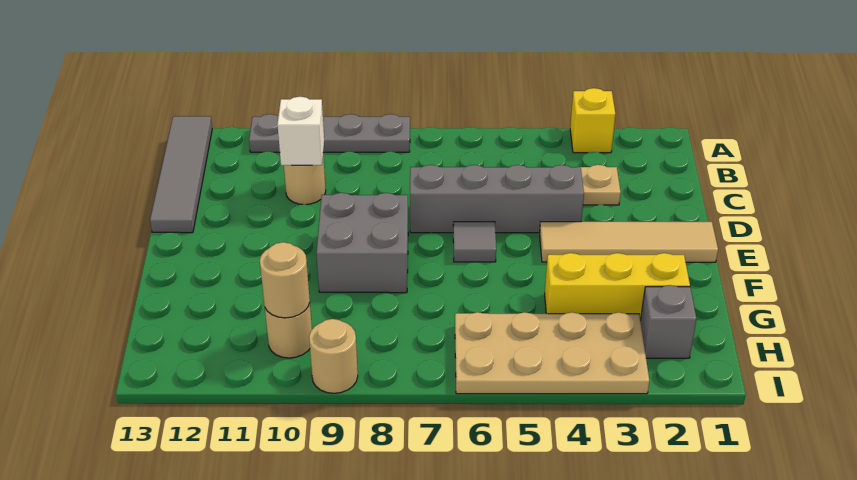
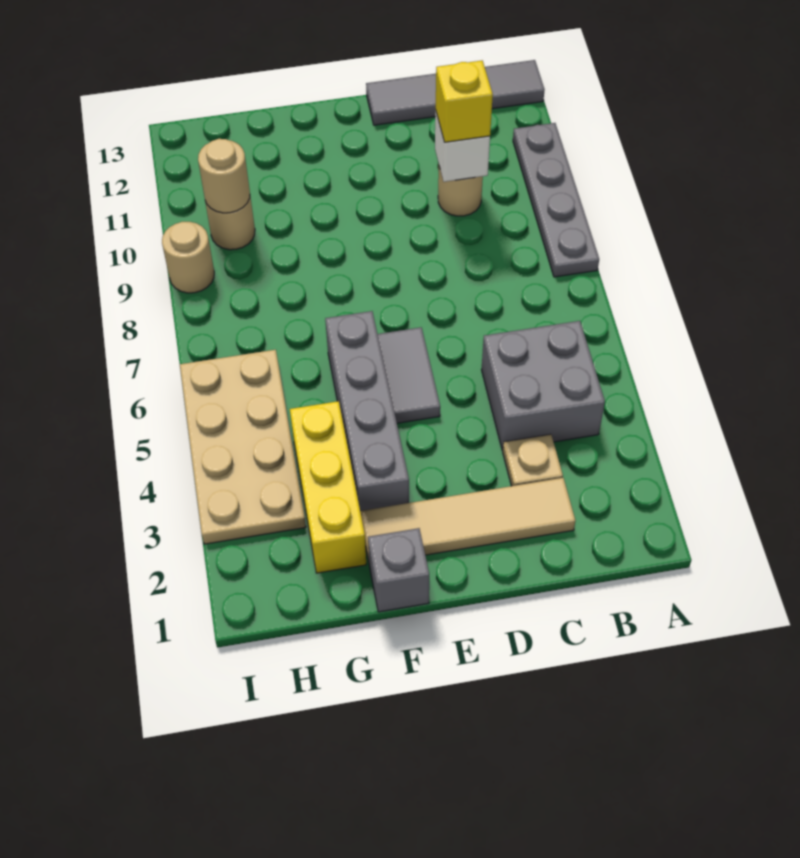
yellow 1x1 brick [570,88,615,153] -> yellow 1x1 brick moved to [436,61,493,142]
grey 1x4 brick [410,165,584,233] -> grey 1x4 brick moved to [325,311,409,511]
tan 1x4 tile [540,222,718,262] -> tan 1x4 tile turned to [360,478,575,562]
grey 1x1 tile [453,222,496,262] -> grey 1x2 tile [378,327,440,423]
grey 2x2 brick [316,193,408,293] -> grey 2x2 brick moved to [481,321,605,450]
grey 1x1 brick [640,285,696,358] -> grey 1x1 brick moved to [368,528,429,612]

